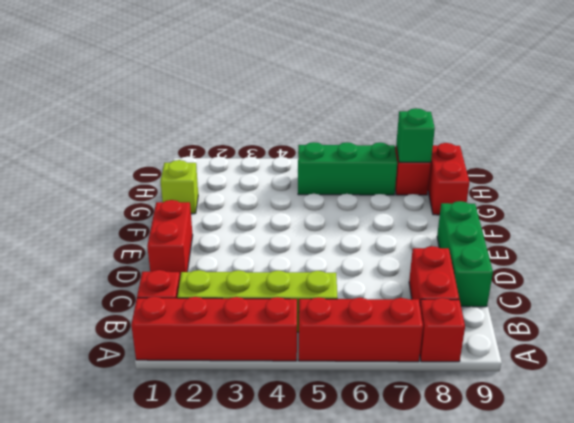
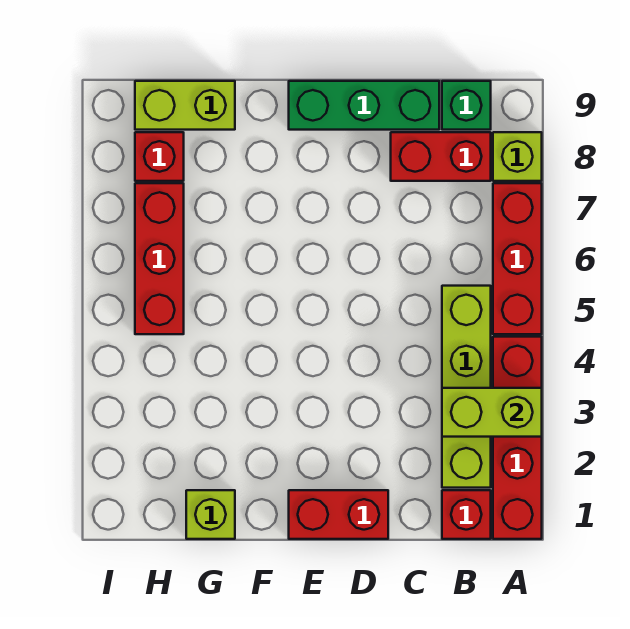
none -> lime 1x2 brick [442,388,542,437]
red 1x1 brick [420,298,465,362] -> lime 1x1 brick [493,132,542,181]
red 1x2 brick [428,143,469,215] -> lime 1x2 brick [135,81,235,130]
green 1x3 brick [298,142,397,195] -> red 1x3 brick [135,183,184,334]
green 1x1 brick [396,108,435,162] -> green 1x1 brick moved to [442,81,491,130]

